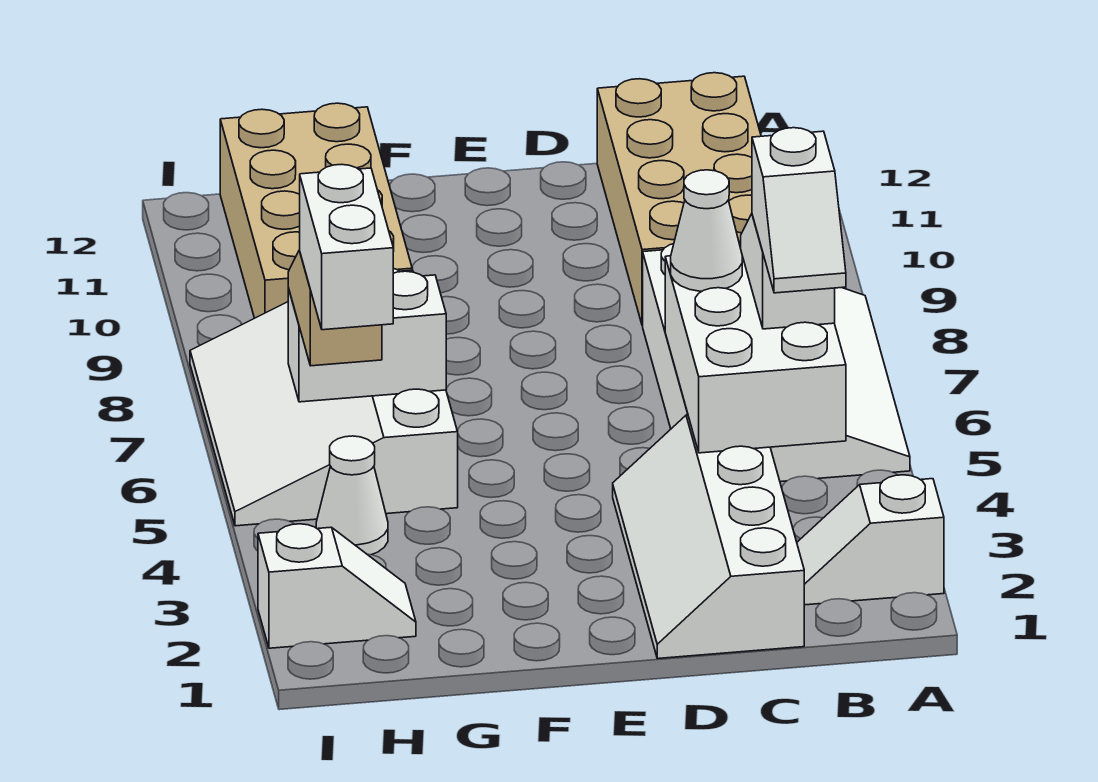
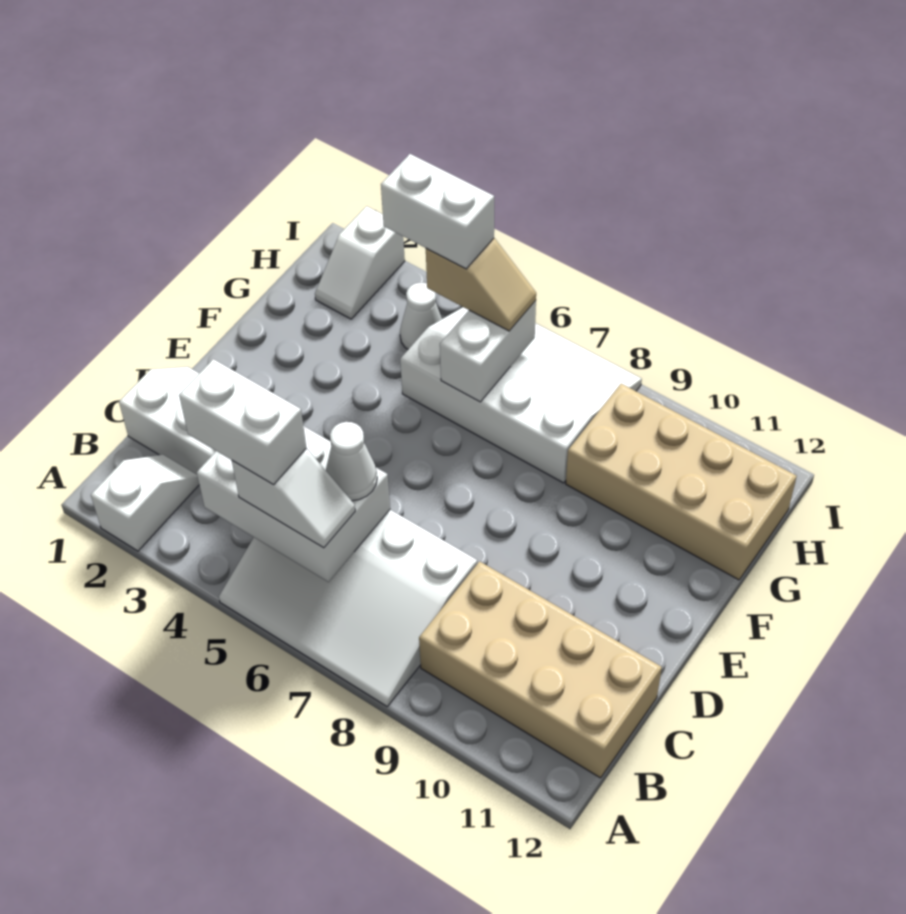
white 1x2 slope [752,128,846,293] -> white 1x2 brick [179,359,306,485]

